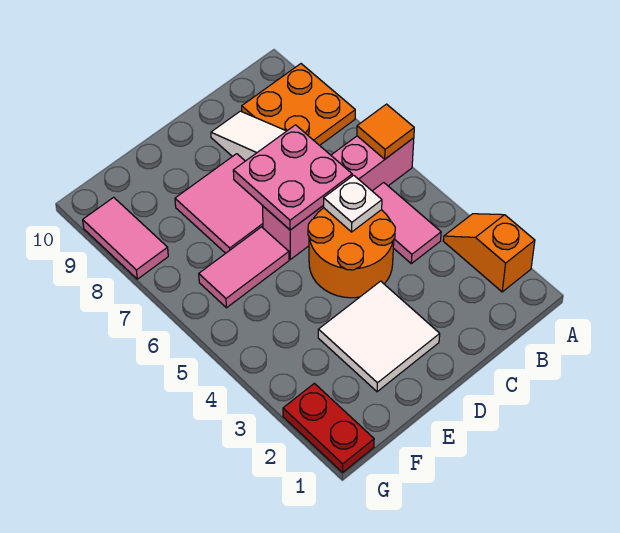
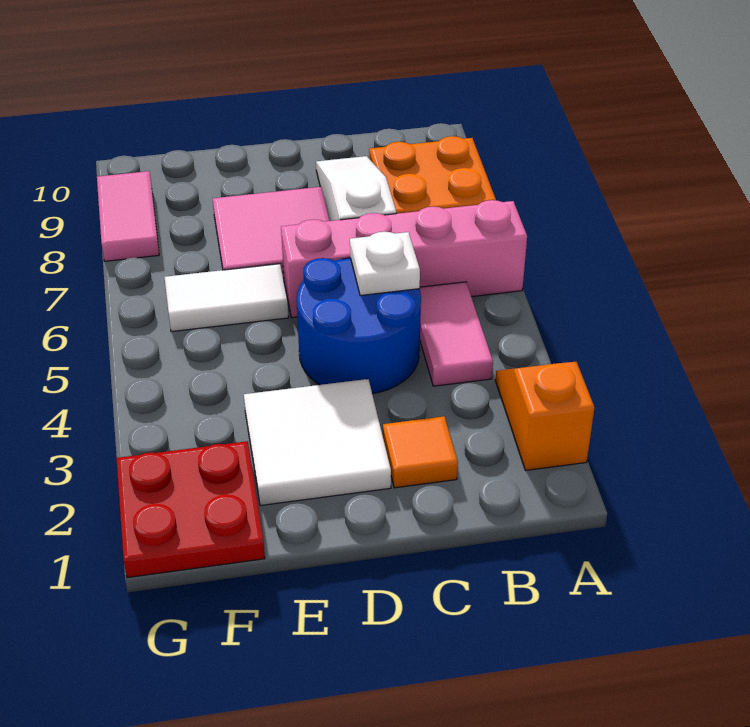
orange 1x1 tile [357,104,414,159] -> orange 1x1 tile moved to [383,416,458,488]
orange 2x2 round brick [308,208,395,298] -> blue 2x2 round brick [297,258,421,394]
pink 2x2 plate [233,125,352,230] -> none
pink 1x2 tile [199,227,289,308] -> white 1x2 tile [165,264,288,332]
red 1x2 plate [283,383,374,472] -> red 2x2 plate [116,441,265,578]

